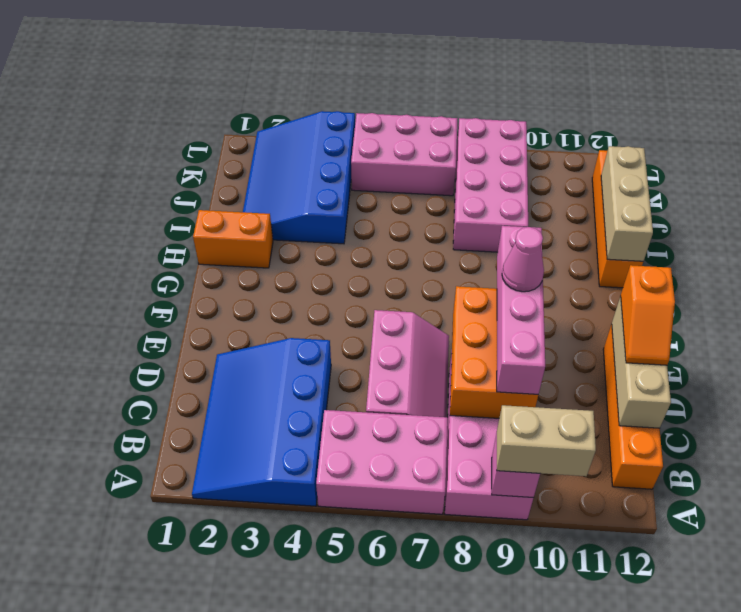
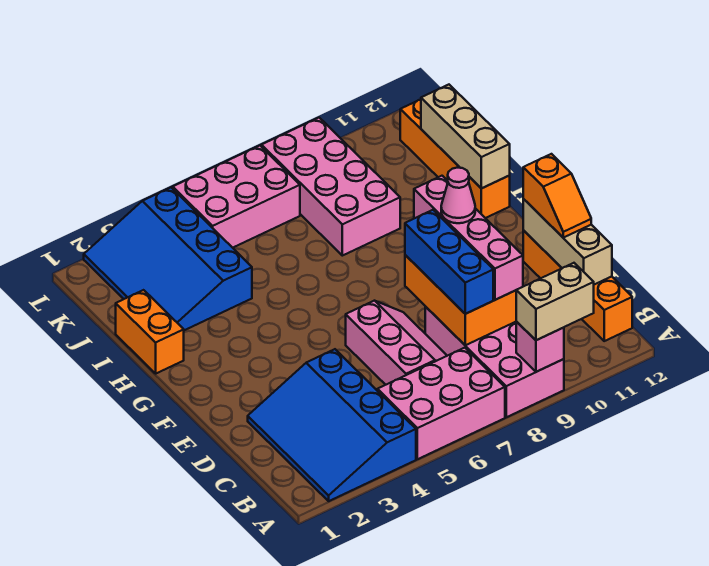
none -> blue 1x3 brick [405,210,493,314]
orange 1x2 brick [193,210,273,268] -> orange 1x2 brick turned to [116,290,184,373]

